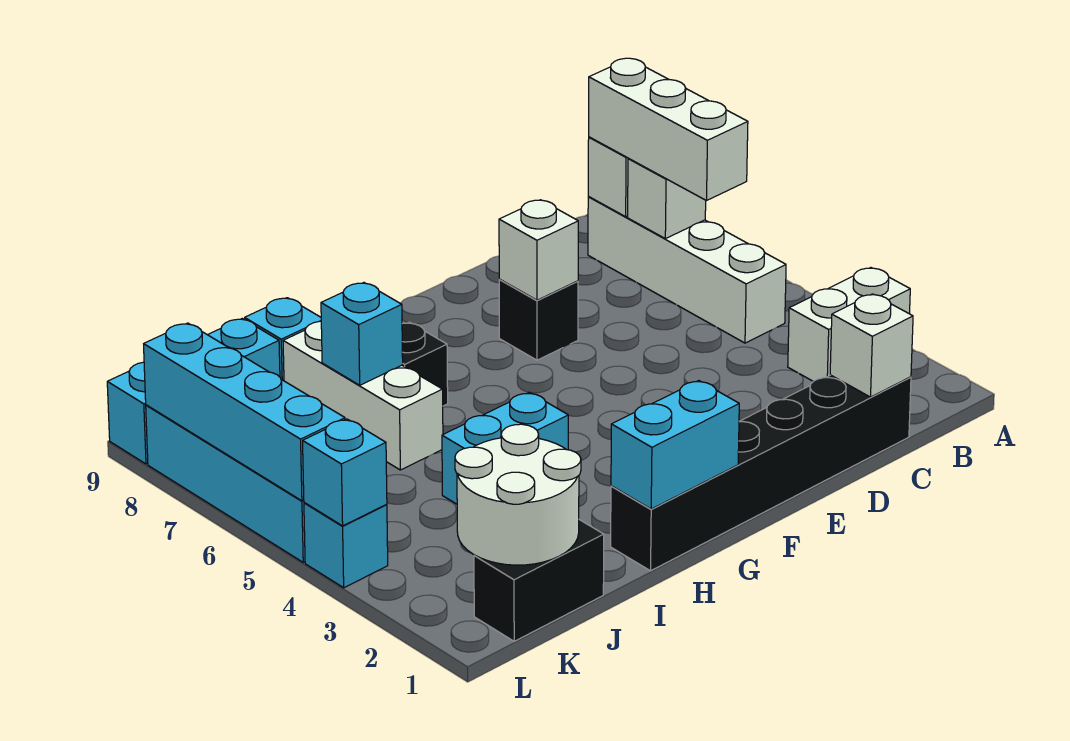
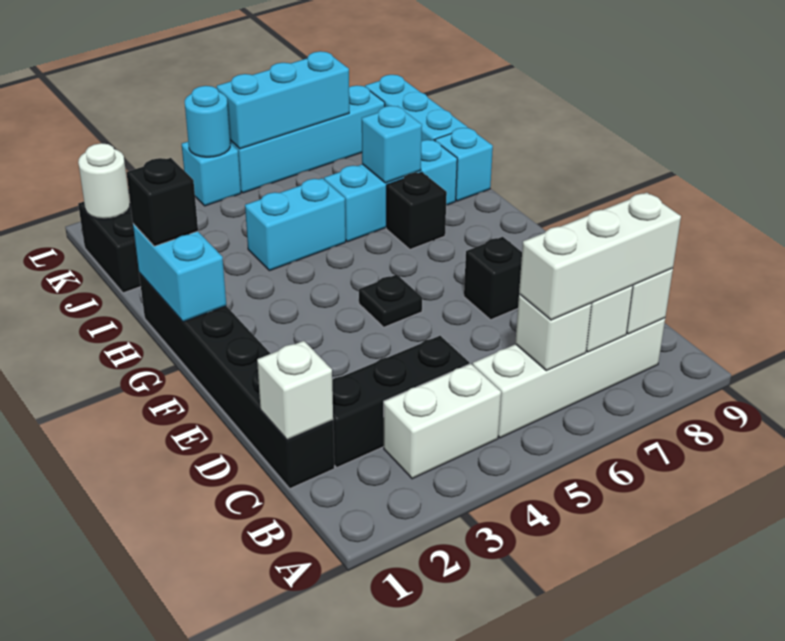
white 1x2 brick [788,268,910,381] -> white 1x2 brick turned to [384,364,501,479]
none -> black 1x3 brick [332,336,469,467]
white 1x1 brick [499,200,578,300] -> white 1x1 brick moved to [515,294,591,371]
none -> black 1x1 plate [359,275,422,327]
none -> black 1x1 brick [126,158,198,246]
cyan 1x2 brick [442,392,568,504] -> cyan 1x2 brick turned to [245,178,346,271]
white 1x3 brick [283,321,443,470] -> cyan 1x3 brick [324,140,457,242]
white 2x2 round brick [455,424,581,565] -> white 1x1 round brick [78,143,130,219]
cyan 1x1 brick [303,419,387,526] -> cyan 1x1 round brick [185,86,230,157]
cyan 1x4 brick [144,323,345,501] -> cyan 1x3 brick [217,51,349,149]

